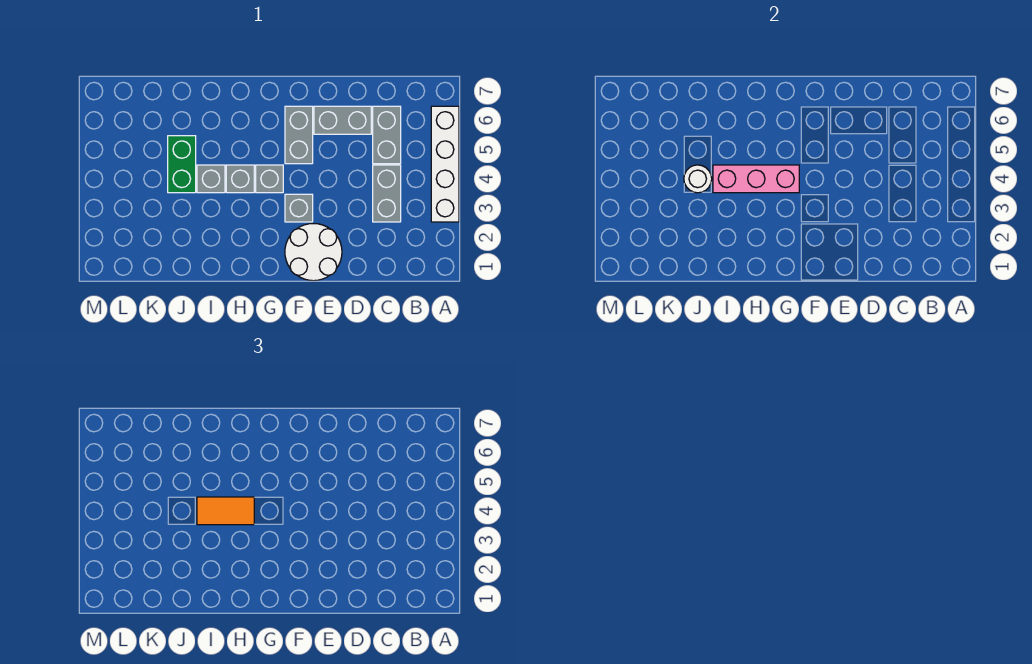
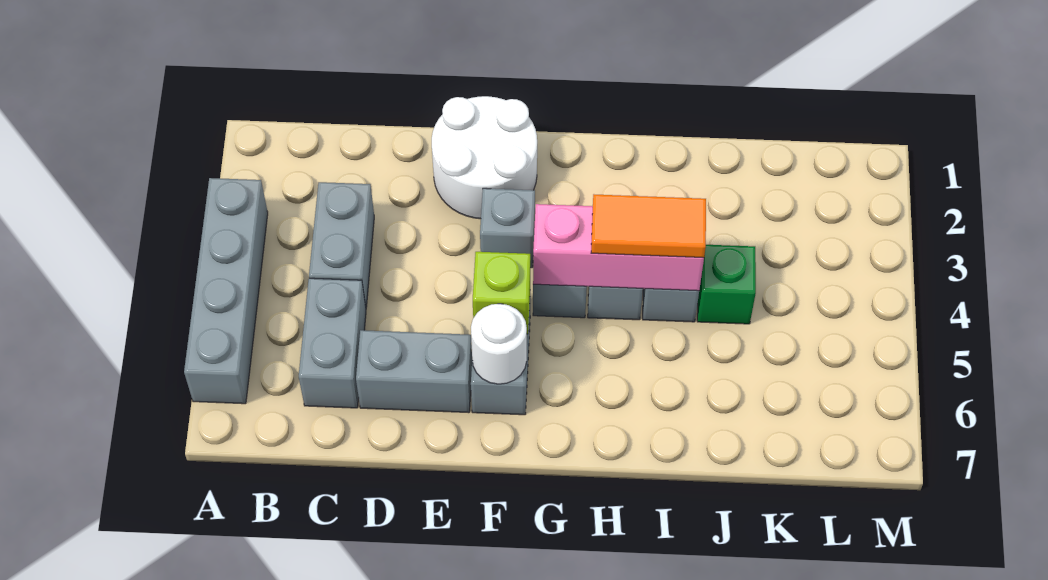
white 1x4 brick [431,106,459,222] -> grey 1x4 brick [184,178,268,404]
none -> lime 1x1 brick [473,252,530,334]
green 1x2 brick [168,136,196,193] -> green 1x1 brick [697,245,756,324]
white 1x1 round brick [684,165,712,193] -> white 1x1 round brick moved to [471,304,527,384]

